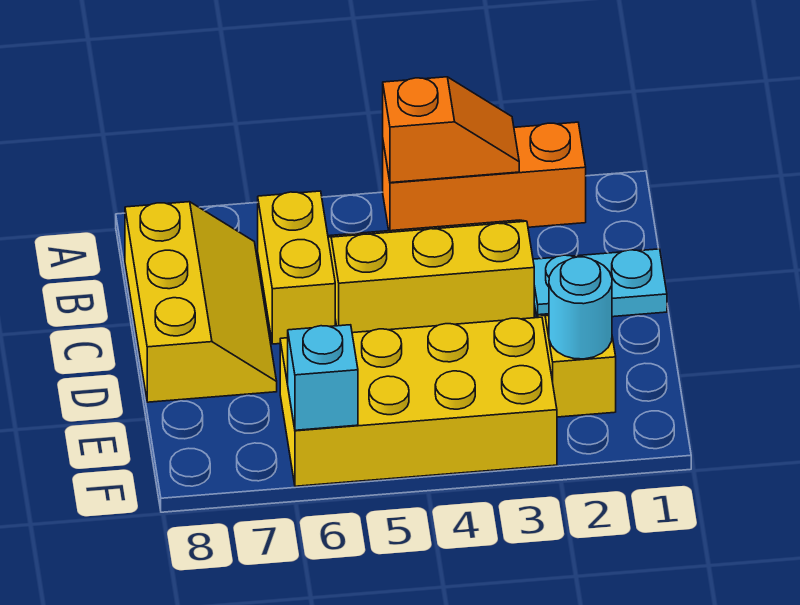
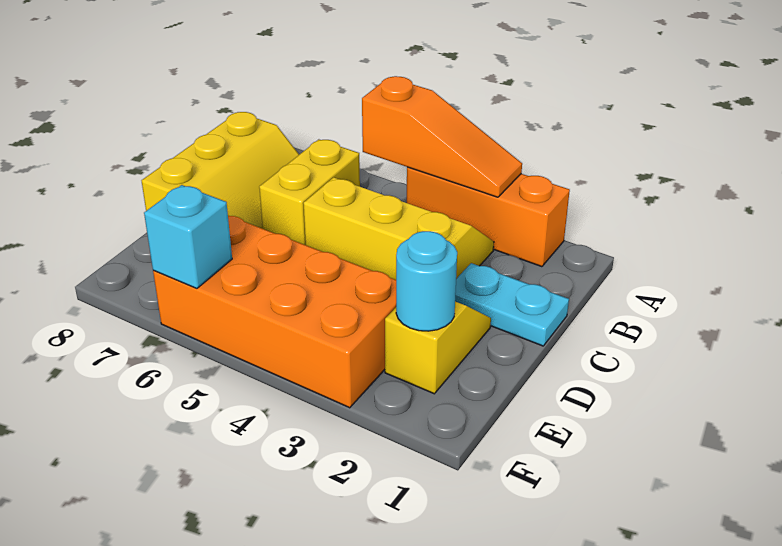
orange 1x2 slope [383,77,519,183] -> orange 1x3 slope [362,76,522,197]
yellow 2x4 brick [280,317,557,486] -> orange 2x4 brick [153,216,396,408]

